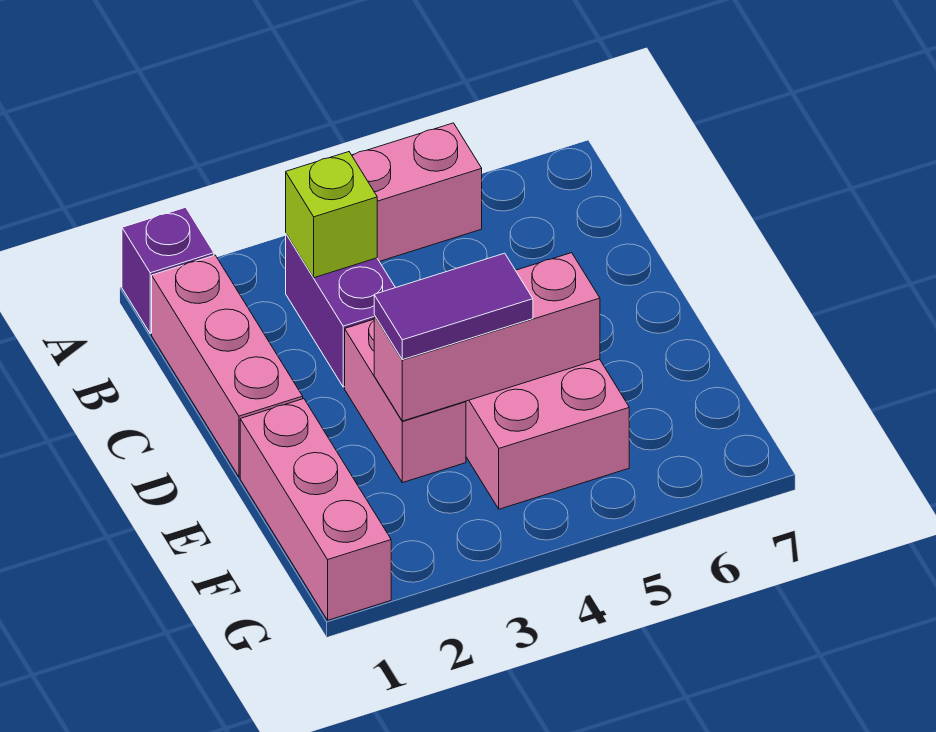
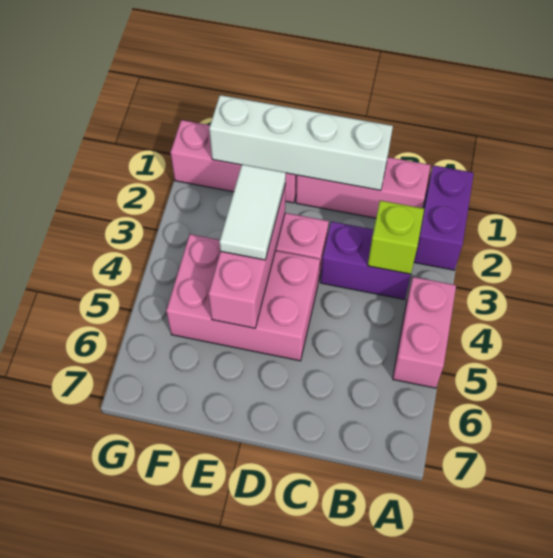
purple 1x1 brick [122,207,214,334] -> purple 1x2 brick [414,165,474,270]
none -> white 1x4 brick [209,95,393,190]
purple 1x2 tile [374,253,533,360] -> white 1x2 tile [220,164,286,260]

